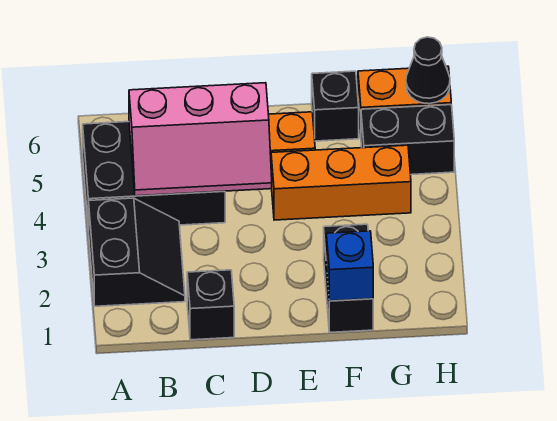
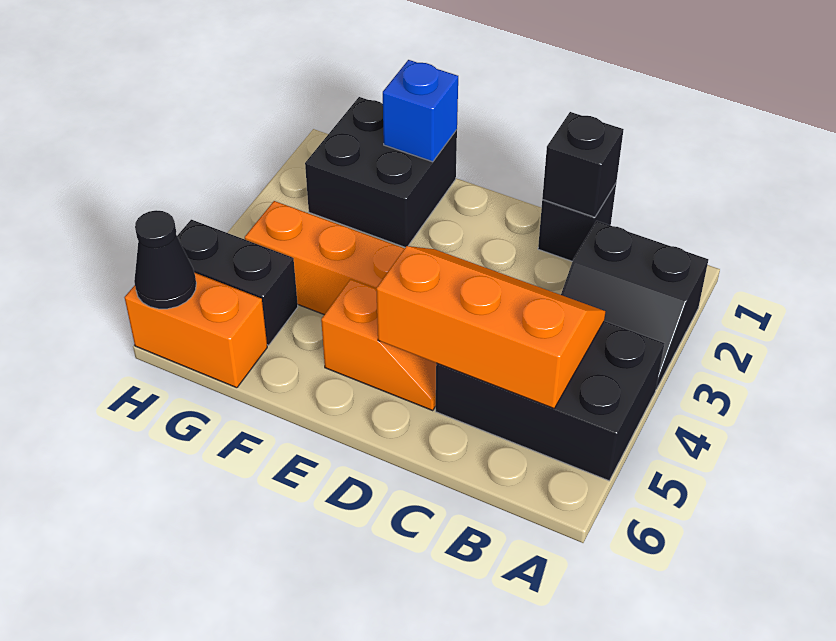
black 2x2 slope [89,198,185,306] -> black 2x2 slope turned to [561,221,708,389]
pink 2x3 slope [129,83,272,196] -> orange 2x3 slope [376,246,606,408]
black 1x2 brick [324,224,373,332] -> black 2x2 brick [305,97,457,247]
black 1x1 brick [312,71,359,141] -> black 1x1 brick moved to [542,112,624,217]

